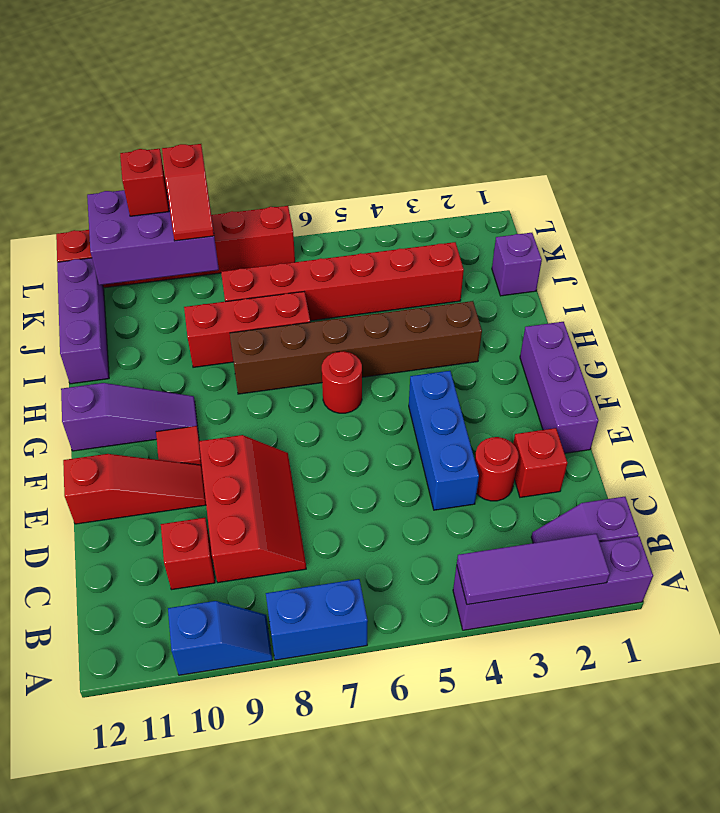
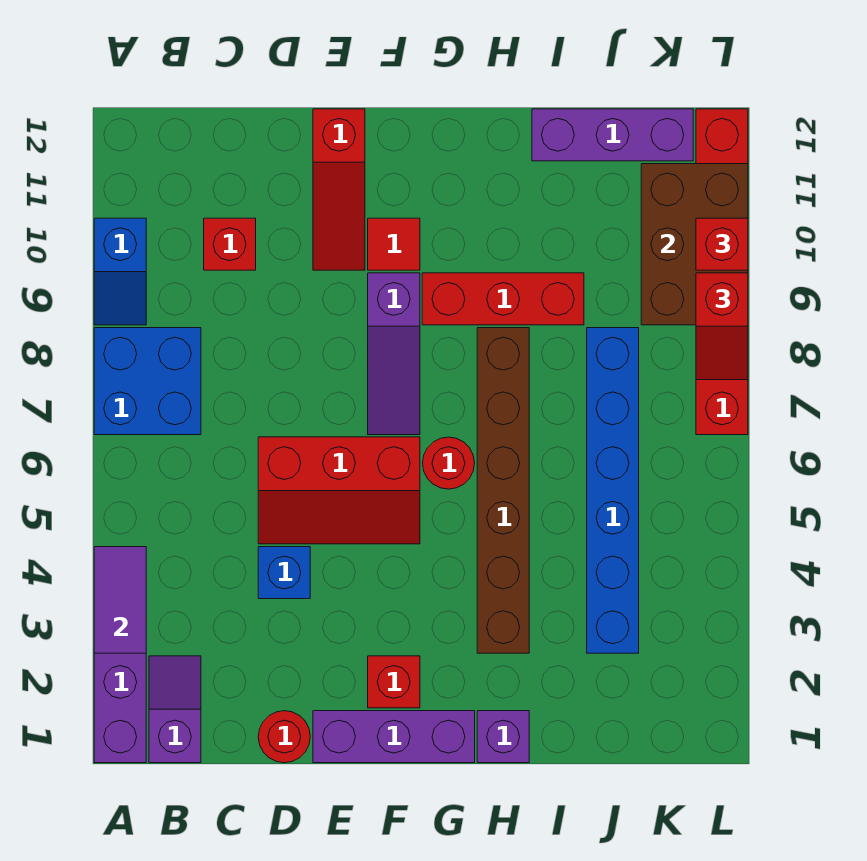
purple 1x3 tile [457,534,610,605] -> purple 1x2 tile [94,547,146,653]
blue 1x2 brick [266,579,368,660] -> blue 2x2 brick [94,328,201,435]
red 2x3 slope [199,435,306,583] -> red 2x3 slope moved to [258,437,420,544]
red 1x1 brick [513,428,567,497] -> red 1x1 brick moved to [368,656,420,708]
red 1x1 round brick [475,437,519,501] -> red 1x1 round brick moved to [258,711,310,763]
blue 1x3 brick [409,371,479,510] -> blue 1x1 brick [258,547,310,599]
purple 1x3 slope [61,383,198,451] -> purple 1x3 slope moved to [368,273,420,435]
red 1x3 brick [184,292,310,367] -> red 1x3 brick turned to [422,273,584,325]
purple 1x1 brick [492,233,542,296] -> purple 1x1 brick moved to [477,711,529,763]
red 1x6 brick [221,242,464,321] -> blue 1x6 brick [587,328,639,653]
purple 2x3 brick [87,190,219,285] -> brown 2x3 brick [641,164,748,325]
red 1x2 slope [162,144,214,241] -> red 1x2 slope turned to [696,273,748,380]

